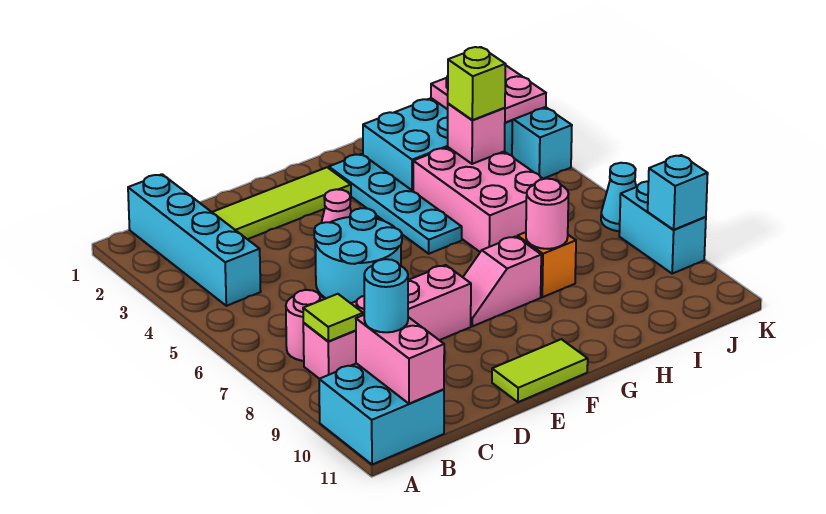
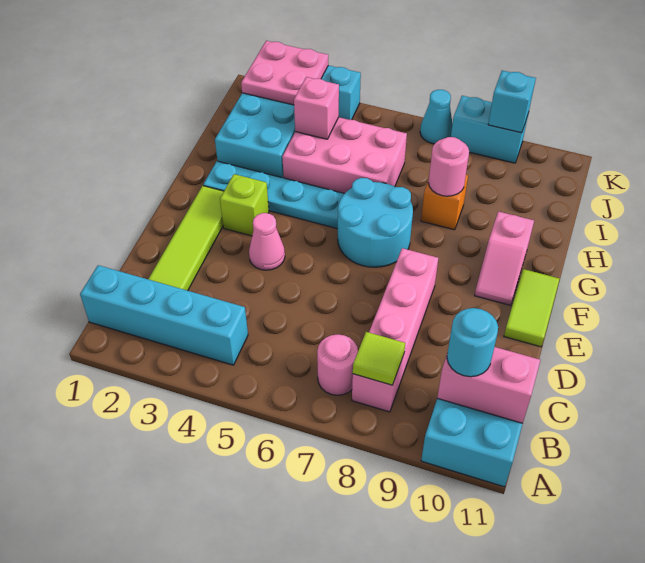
cyan 2x2 round brick [314,208,402,303] -> cyan 2x2 round brick moved to [338,178,413,267]
pink 1x2 slope [463,236,541,326] -> pink 1x2 slope moved to [475,211,534,305]
lime 1x1 brick [448,47,506,120] -> lime 1x1 brick moved to [220,174,269,236]

